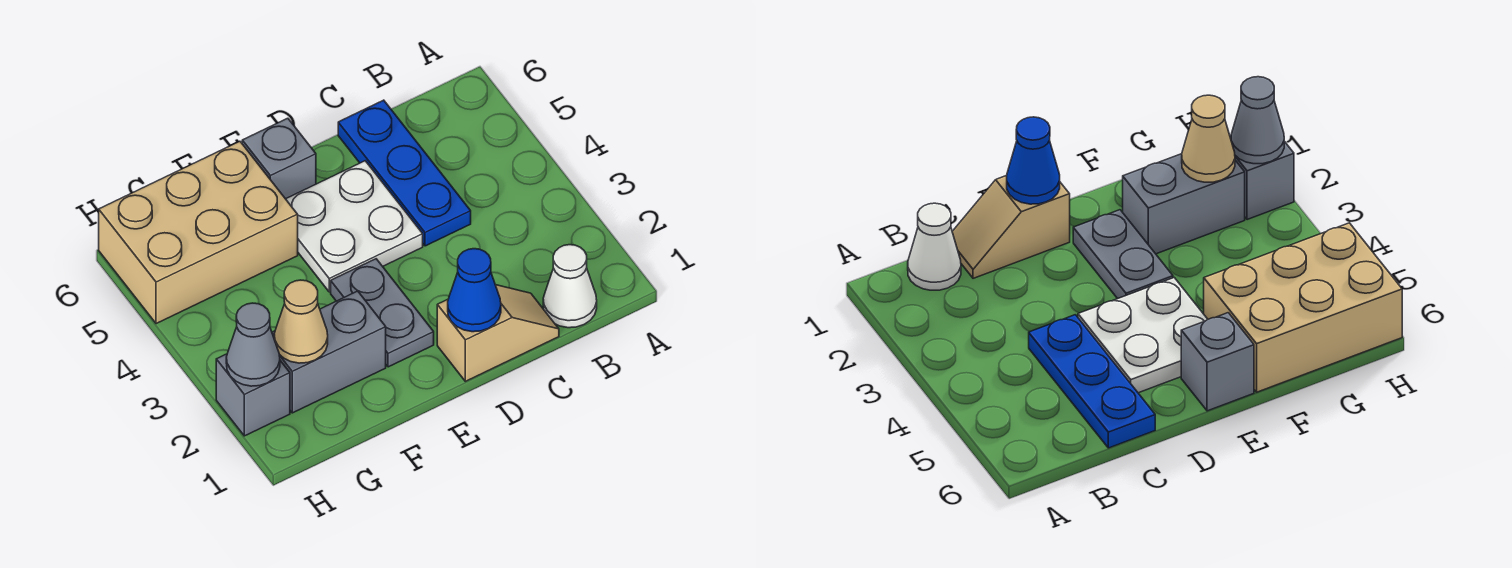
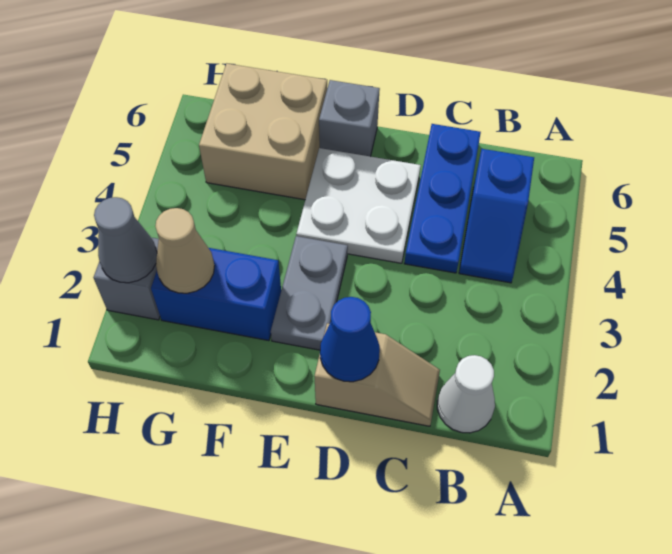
none -> blue 1x2 slope [459,149,534,283]
grey 1x2 brick [272,291,386,413] -> blue 1x2 brick [151,248,281,341]
tan 2x3 brick [99,141,298,324] -> tan 2x2 brick [199,64,327,200]

